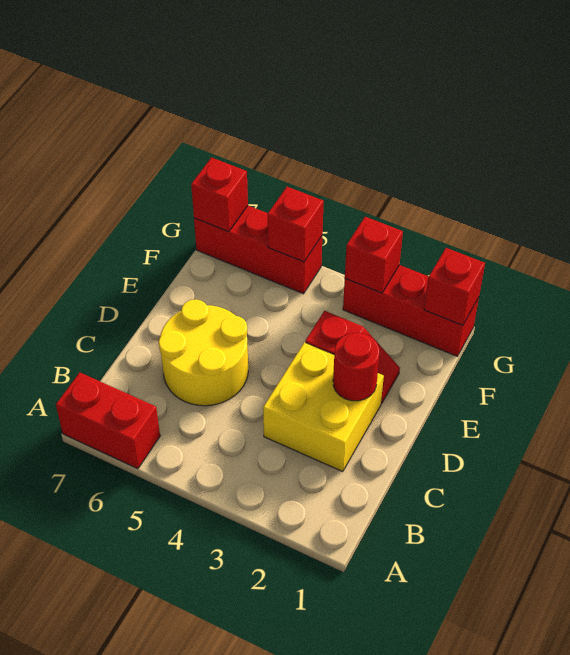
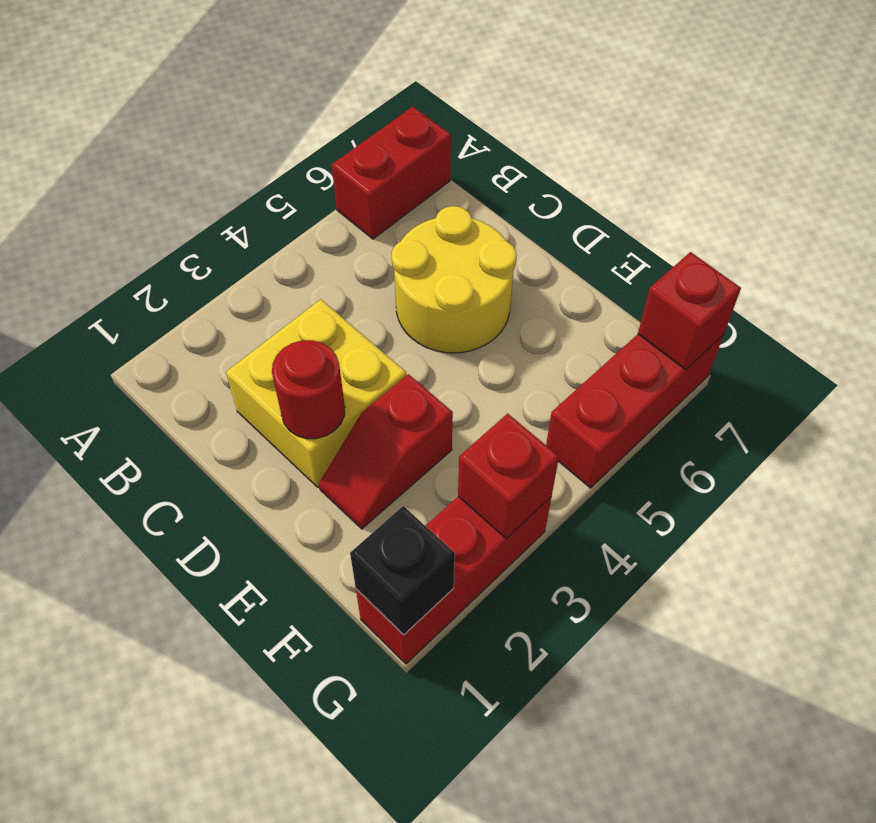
red 1x1 brick [424,248,485,326] -> black 1x1 brick [350,506,455,635]
red 1x1 brick [267,187,324,262] -> none

